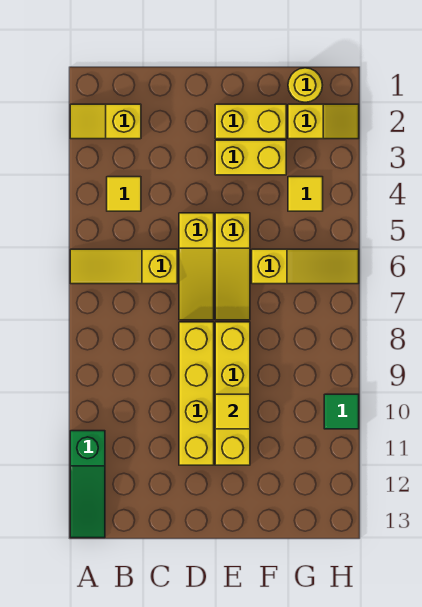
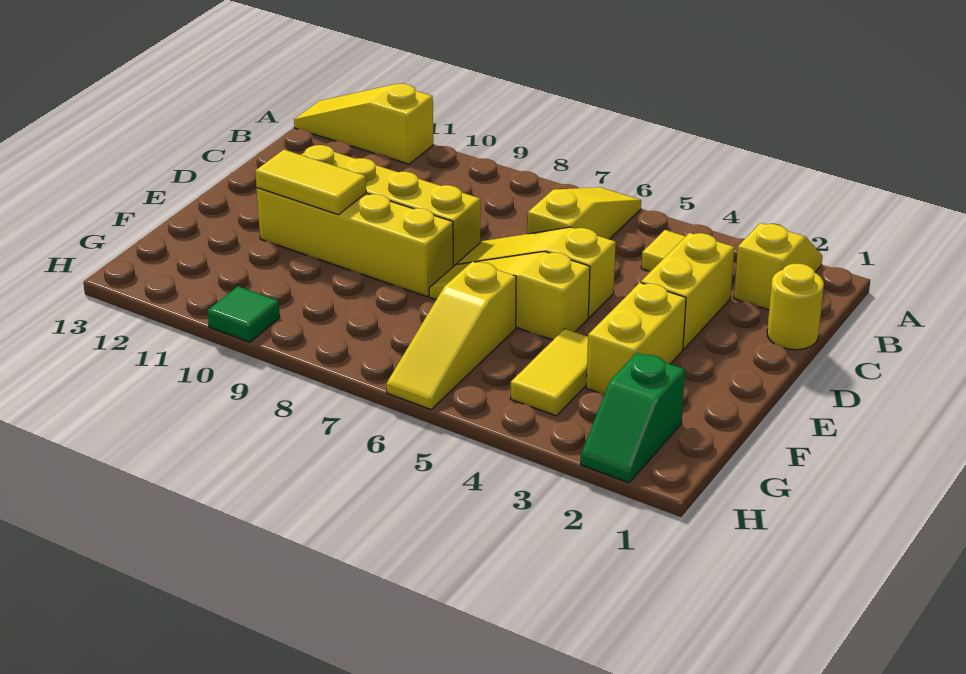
green 1x3 slope [70,431,105,538] -> yellow 1x3 slope [294,84,433,164]
yellow 1x2 brick [215,104,286,139] -> yellow 1x2 brick moved to [641,233,734,349]
yellow 1x1 tile [215,394,250,429] -> yellow 1x2 tile [255,150,366,215]
yellow 1x1 round brick [288,68,322,102] -> yellow 1x1 round brick moved to [767,264,824,350]
yellow 1x2 slope [288,104,359,139] -> green 1x2 slope [581,353,685,483]
yellow 1x1 tile [288,177,323,211] -> yellow 1x2 tile [510,329,588,416]

